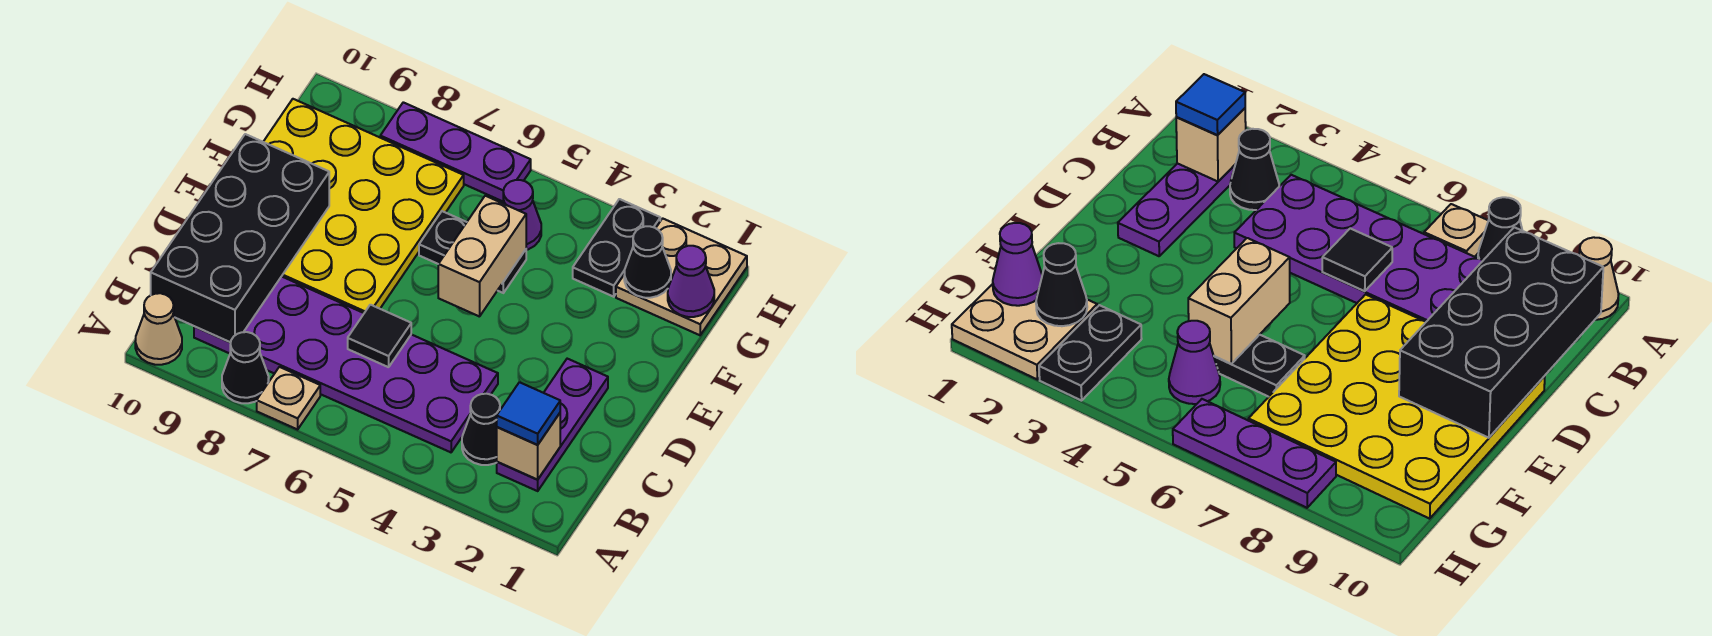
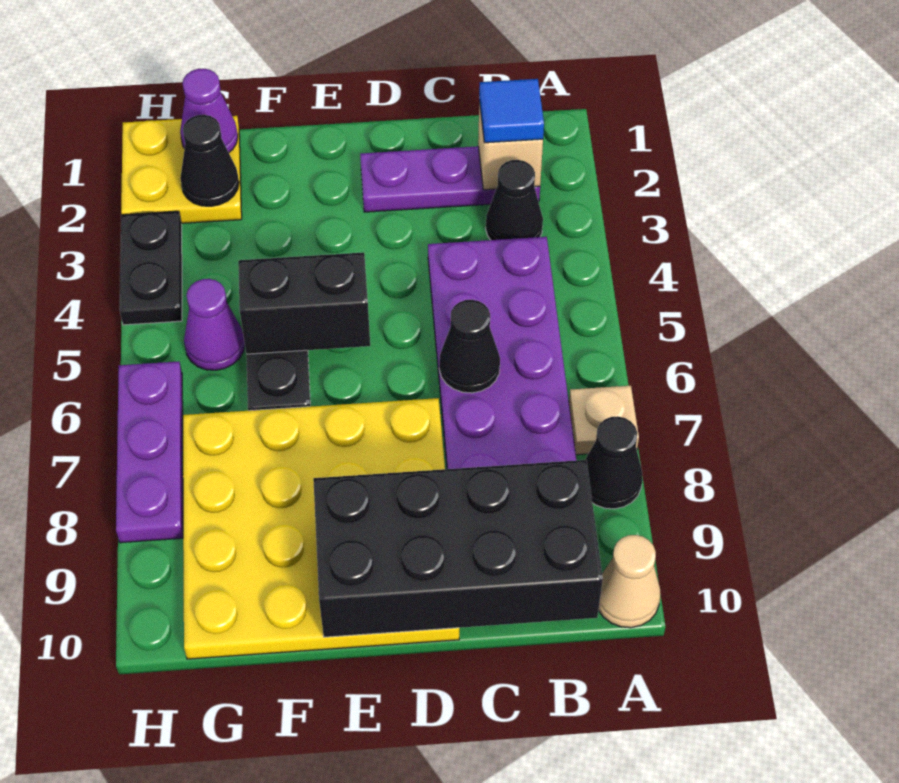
black 1x1 tile [348,305,411,367] -> black 1x1 cone [439,300,500,393]
tan 1x2 brick [438,196,526,317] -> black 1x2 brick [238,252,370,354]
tan 2x2 plate [616,218,747,335] -> yellow 2x2 plate [121,116,242,223]
black 1x2 plate [573,199,660,297] -> black 1x2 plate turned to [120,211,182,325]

